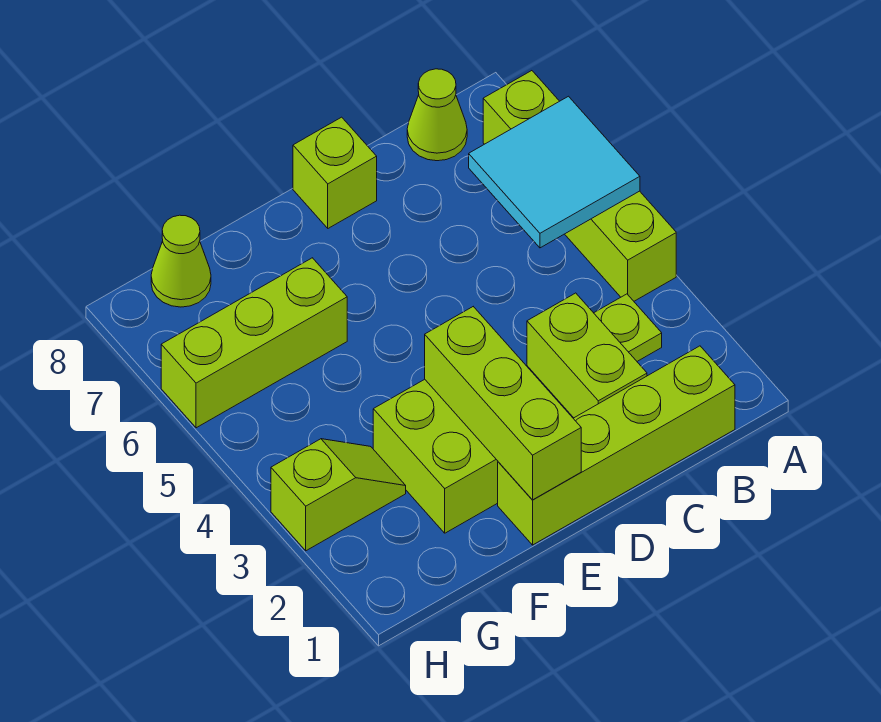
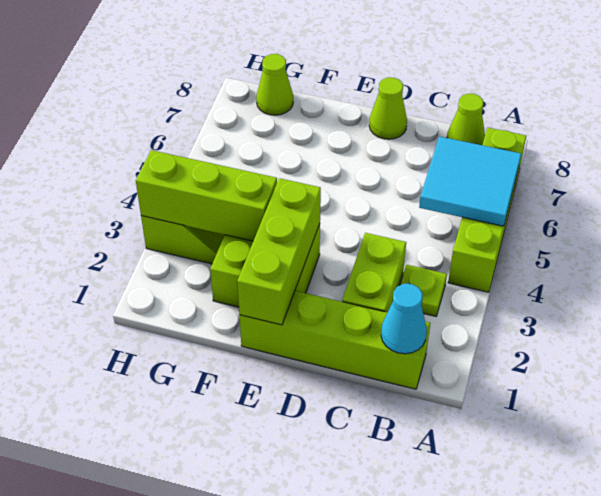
none -> cyan 1x1 cone [381,284,427,354]
lime 1x1 brick [293,117,377,228] -> lime 1x1 cone [369,77,407,139]
lime 1x3 brick [161,258,347,428] -> lime 1x3 brick moved to [136,150,277,241]

